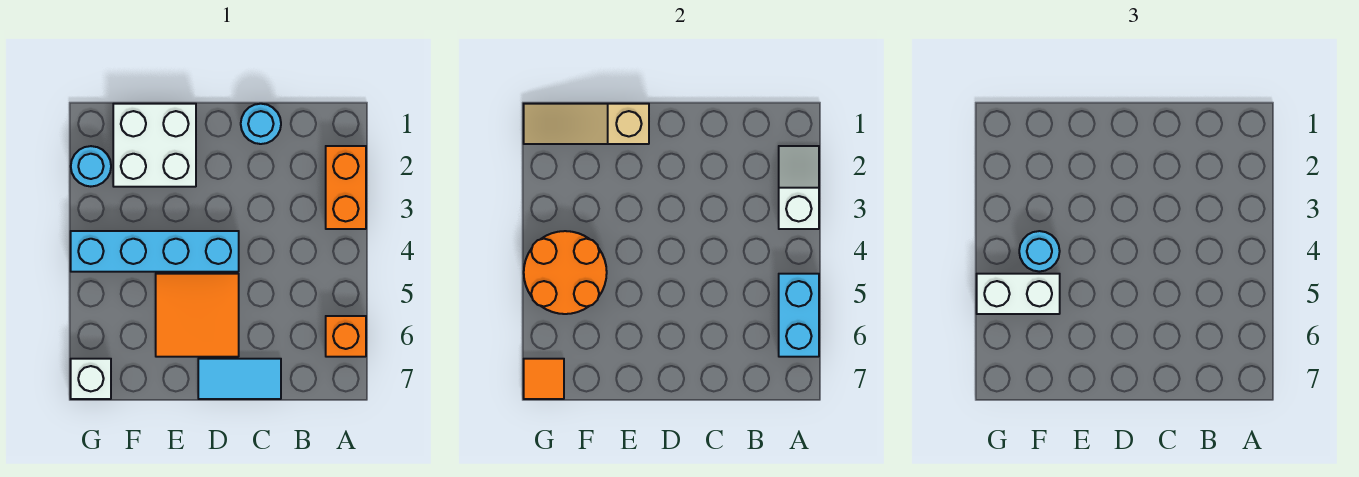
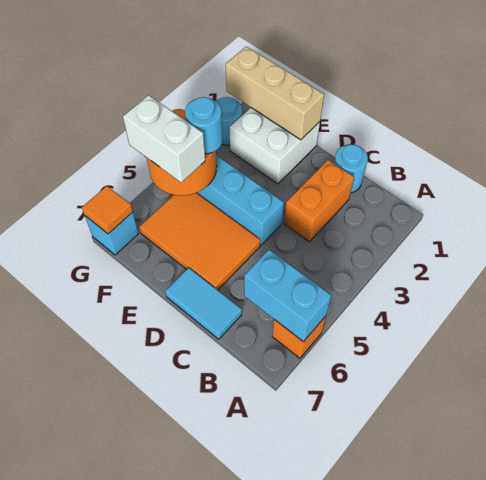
orange 1x2 brick [326,146,366,229] -> orange 1x2 brick moved to [284,160,354,242]
white 1x2 slope [779,146,819,229] -> none
cyan 1x2 brick [779,274,819,357] -> cyan 1x2 brick turned to [244,250,331,342]
orange 2x2 tile [156,274,239,357] -> orange 2x3 tile [139,193,261,290]
tan 1x3 slope [524,104,649,144] -> tan 1x3 brick [226,46,324,140]
white 1x1 brick [71,359,111,399] -> cyan 1x1 brick [85,212,138,255]

